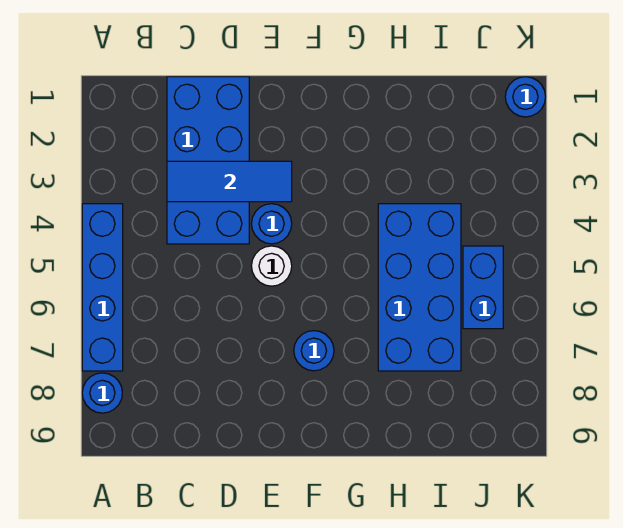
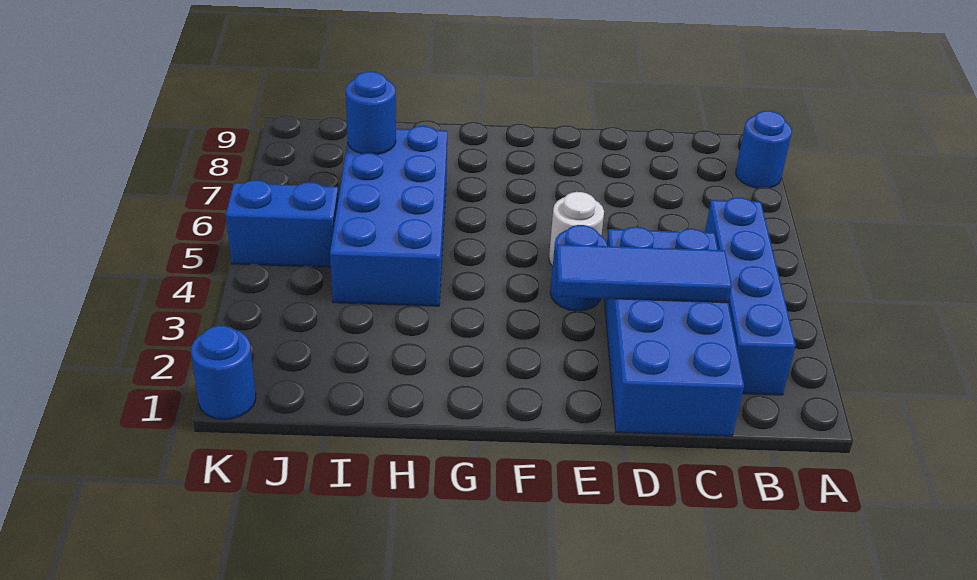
blue 1x4 brick [82,204,123,371] -> blue 1x4 brick moved to [705,198,796,395]
blue 1x1 round brick [294,331,334,371] -> blue 1x1 round brick moved to [346,72,396,155]
blue 1x2 brick [463,246,503,329] -> blue 1x2 brick turned to [226,180,338,267]

